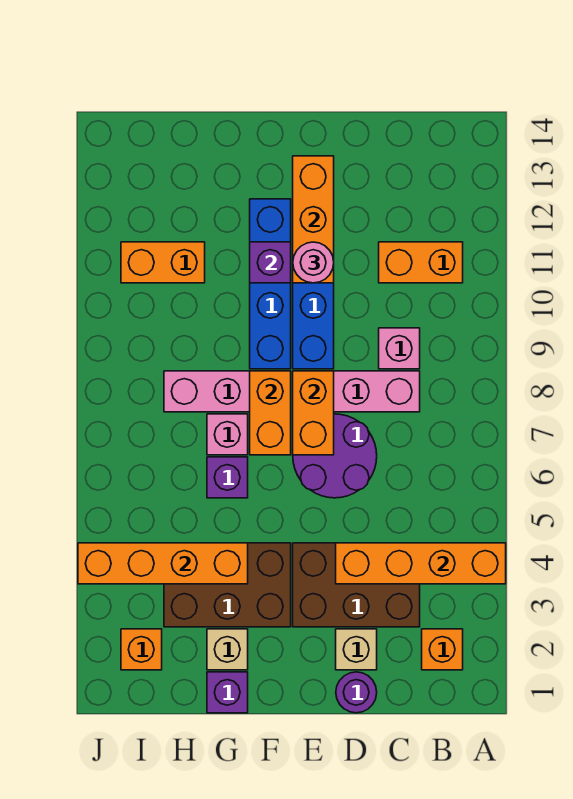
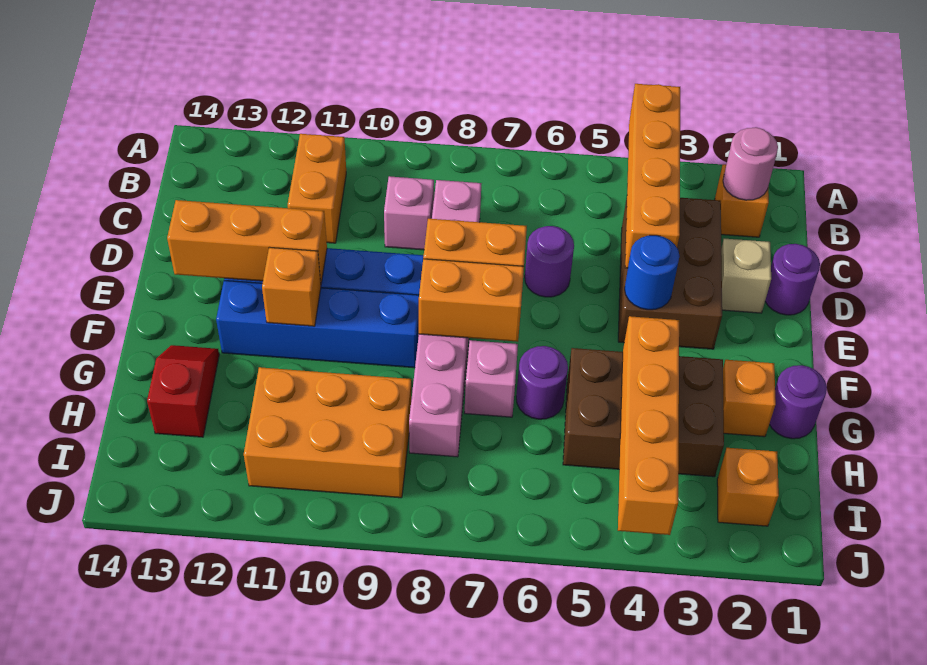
purple 2x2 round brick [293,414,377,498] -> purple 1x1 round brick [525,226,574,297]
none -> blue 1x1 round brick [625,235,680,310]
pink 1x1 round brick [293,242,334,283] -> pink 1x1 round brick moved to [723,127,778,200]
brown 2x3 brick [164,543,291,627] -> brown 2x3 brick turned to [563,348,724,477]
purple 1x1 brick [250,242,291,283] -> orange 1x1 brick [262,247,321,326]
purple 1x1 brick [207,672,248,713] -> purple 1x1 round brick [769,365,827,439]
tan 1x1 brick [207,629,248,670] -> orange 1x1 brick [723,360,776,437]
purple 1x1 brick [207,457,248,498] -> purple 1x1 round brick [516,346,568,419]
none -> red 1x2 slope [147,345,219,437]
orange 1x2 brick [121,242,205,283] -> orange 2x3 brick [244,367,411,498]

